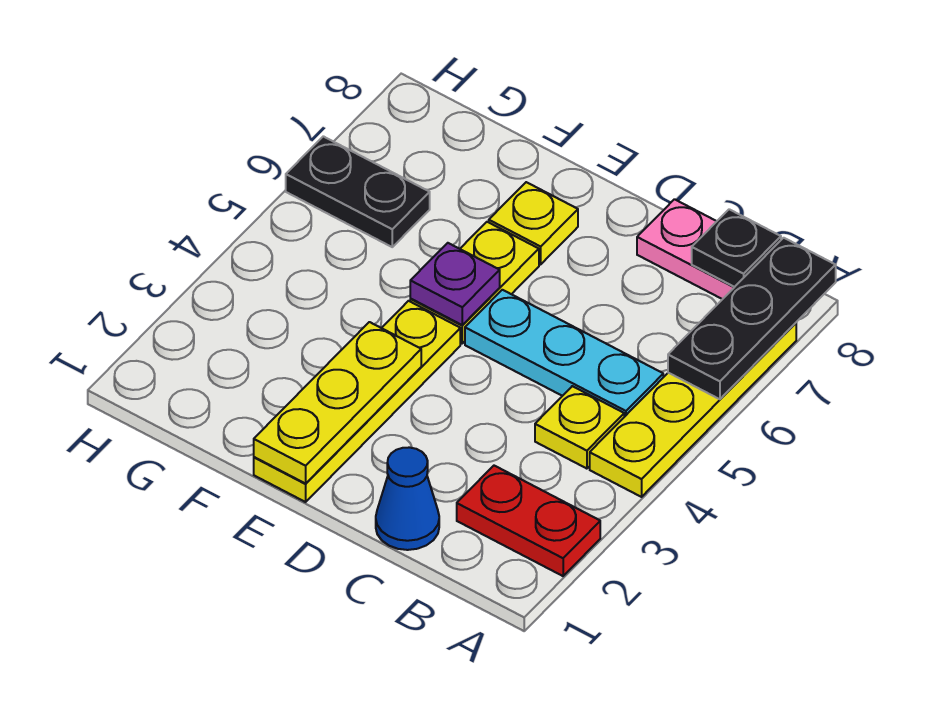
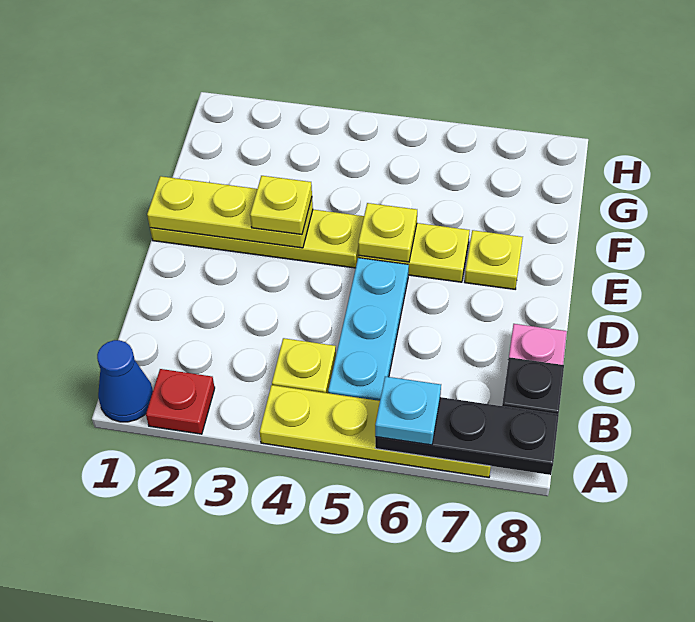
red 1x2 plate [457,466,600,576] -> red 1x1 plate [146,369,215,434]
none -> cyan 1x1 plate [375,376,441,445]
blue 1x1 cone [376,447,439,550] -> blue 1x1 cone moved to [97,340,153,422]
none -> yellow 1x1 plate [250,176,312,235]
purple 1x1 plate [410,243,500,325] -> yellow 1x1 plate [358,203,417,262]
black 1x2 plate [286,136,430,247] -> none

